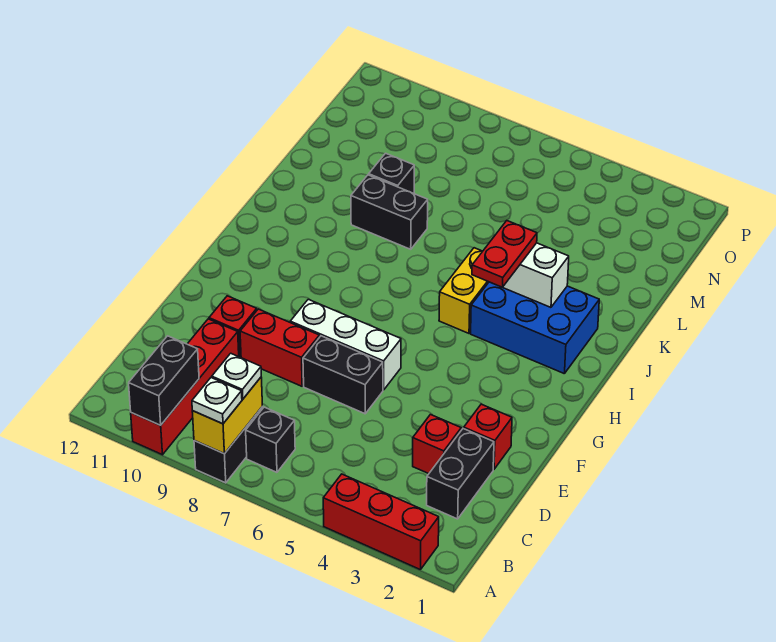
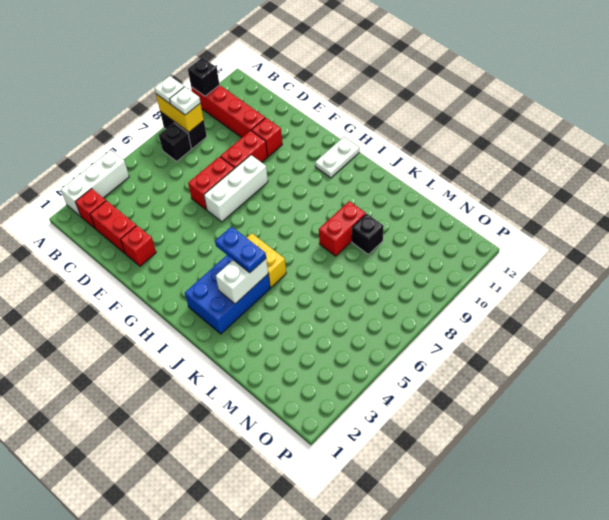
red 1x3 brick [323,474,439,570] -> white 1x3 brick [61,150,129,216]
black 1x2 brick [129,336,199,425] -> black 1x1 brick [188,58,219,96]
black 1x2 brick [427,428,494,519] -> red 1x2 brick [90,201,136,253]
red 1x1 brick [413,415,461,474] -> red 1x1 brick moved to [75,189,106,228]
black 1x2 brick [303,336,383,414] -> red 1x2 brick [188,157,235,210]
none -> white 1x2 plate [315,137,359,178]
red 1x2 plate [472,221,537,287] -> blue 1x2 plate [215,227,266,273]
black 1x2 brick [351,175,428,249] -> red 1x2 brick [319,201,366,256]

